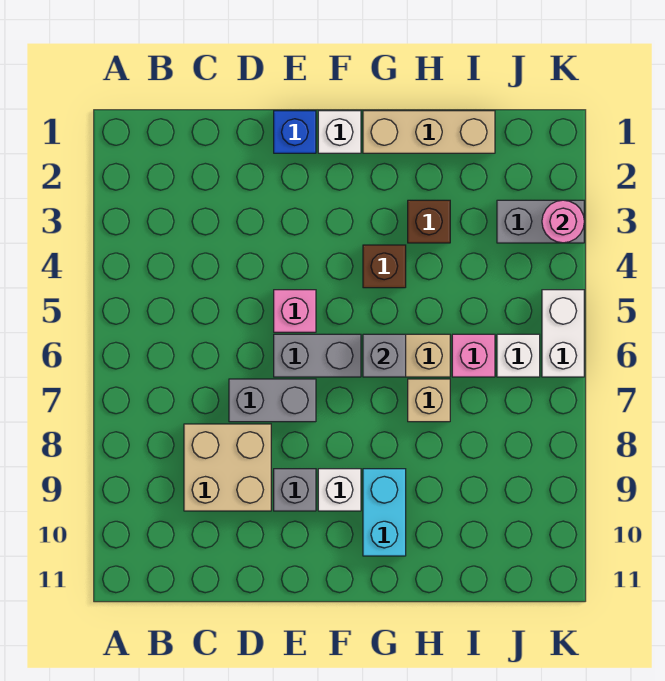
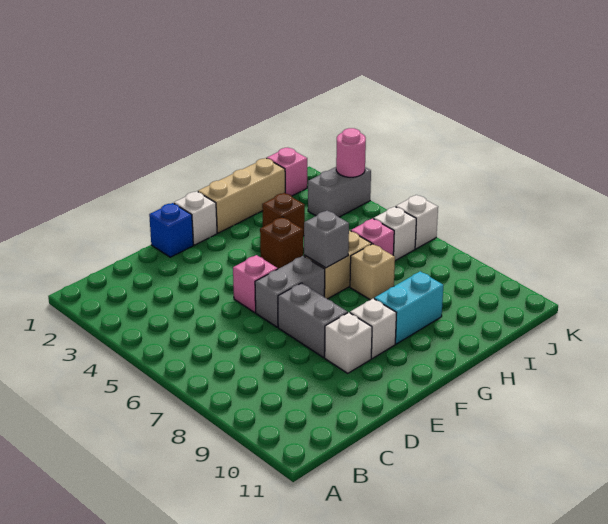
tan 2x2 brick [184,424,271,511] -> none
grey 1x2 brick [229,379,316,422] -> grey 1x2 brick turned to [278,283,348,358]
grey 1x1 brick [274,469,316,511] -> white 1x1 brick [325,312,372,373]
cyan 1x2 brick [363,469,406,556] -> cyan 1x2 brick turned to [374,271,443,344]
none -> pink 1x1 brick [267,148,307,196]
white 1x2 brick [542,290,584,377] -> white 1x1 brick [396,195,438,249]

